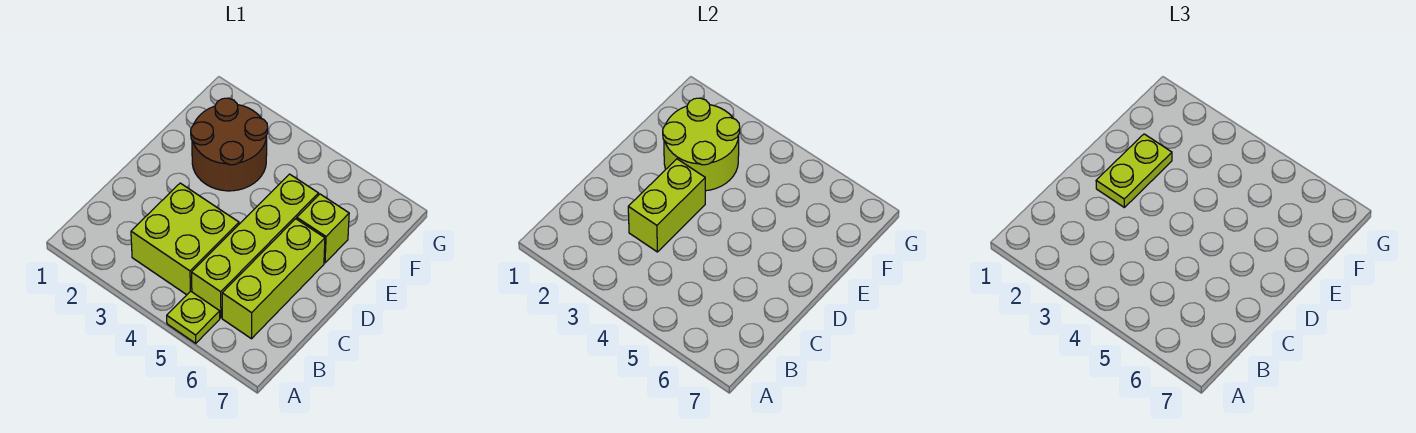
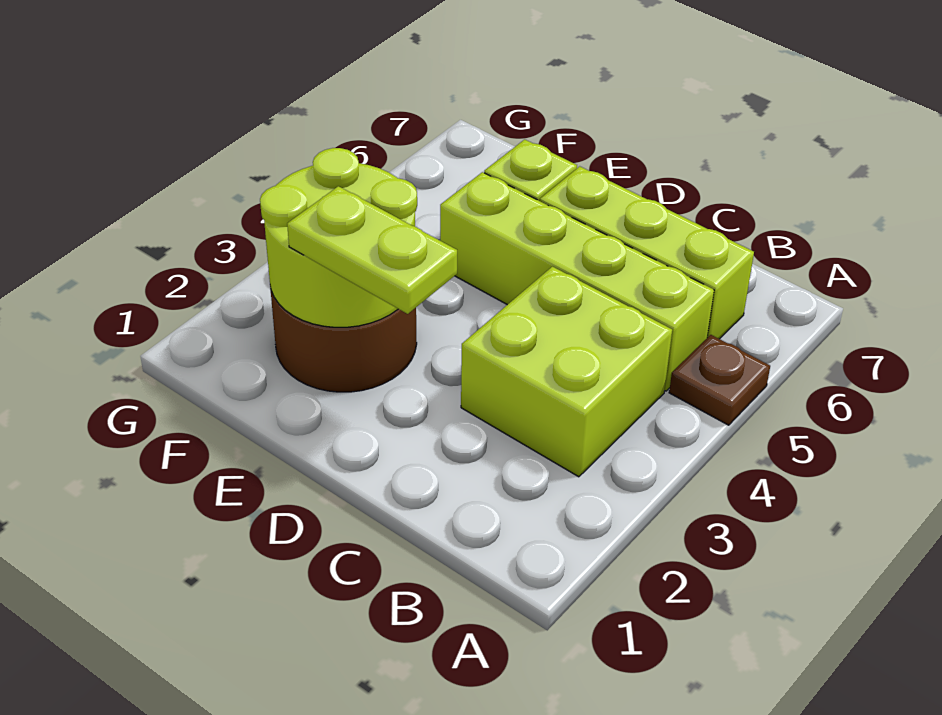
lime 1x1 plate [167,291,220,343] -> brown 1x1 plate [669,335,770,425]
lime 1x2 brick [628,159,705,252] -> none

